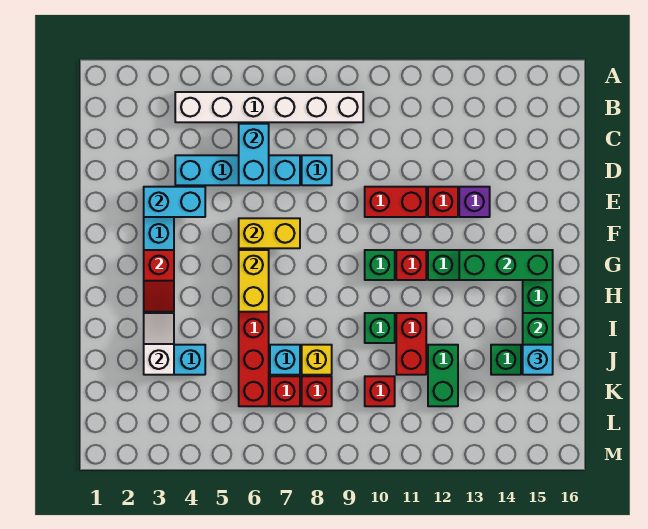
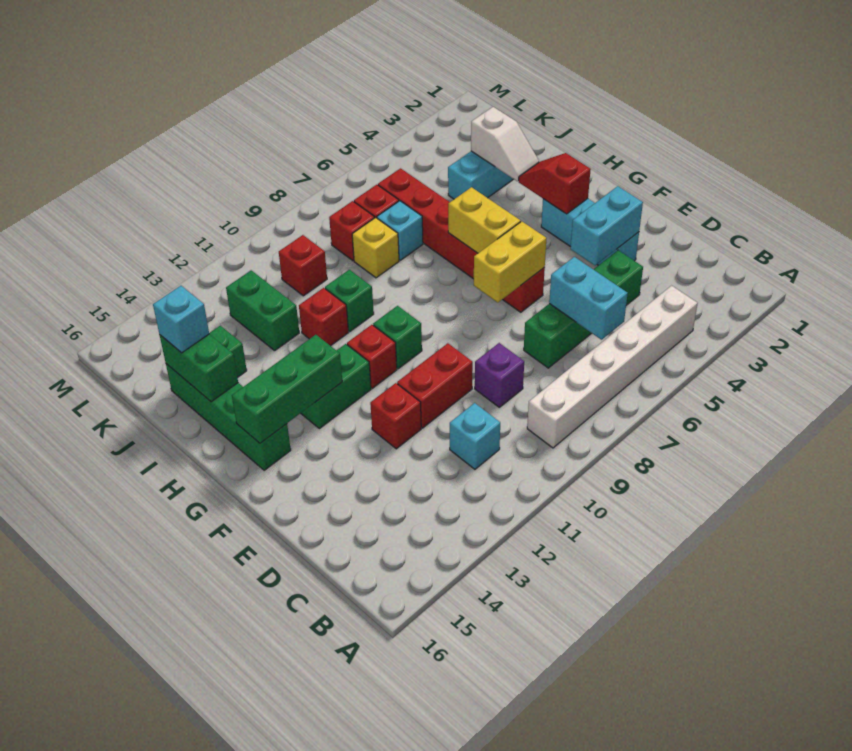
cyan 1x4 brick [175,155,300,185] -> green 1x4 brick [524,250,643,368]
cyan 1x1 brick [302,155,332,185] -> cyan 1x1 brick moved to [450,403,500,469]
purple 1x1 brick [459,187,490,217] -> purple 1x1 brick moved to [475,343,524,407]
red 1x2 brick [396,313,426,375] -> red 1x1 brick [299,288,348,346]

